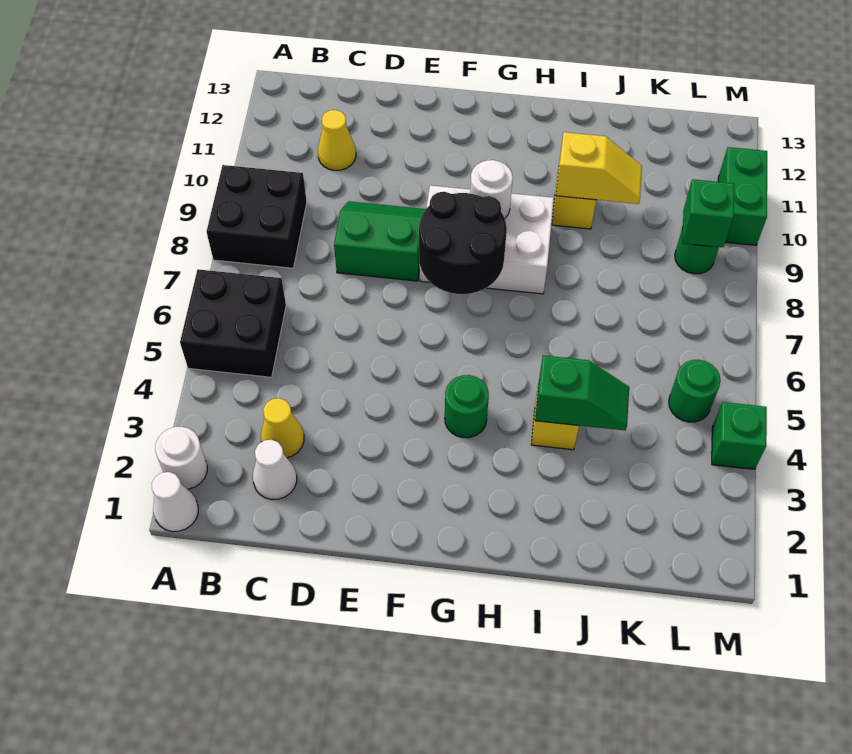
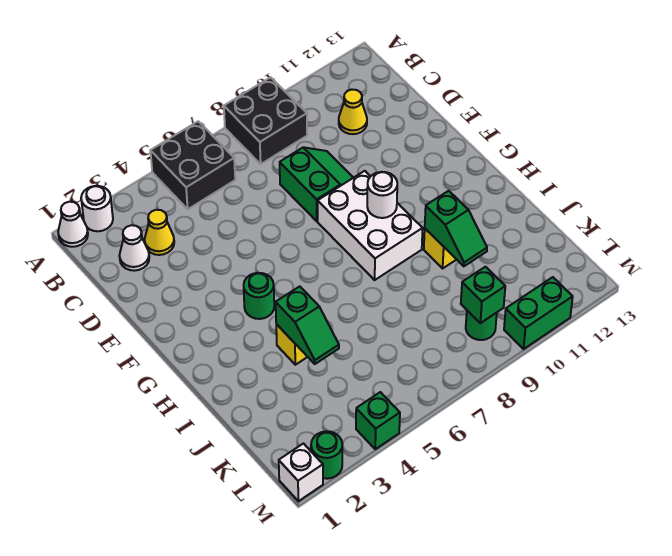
black 2x2 round brick [419,192,507,294] -> none
yellow 1x2 slope [556,132,642,204] -> green 1x2 slope [425,191,487,266]
green 1x1 round brick [669,360,721,422] -> green 1x1 round brick moved to [311,431,342,479]
none -> white 1x1 brick [279,444,323,501]

